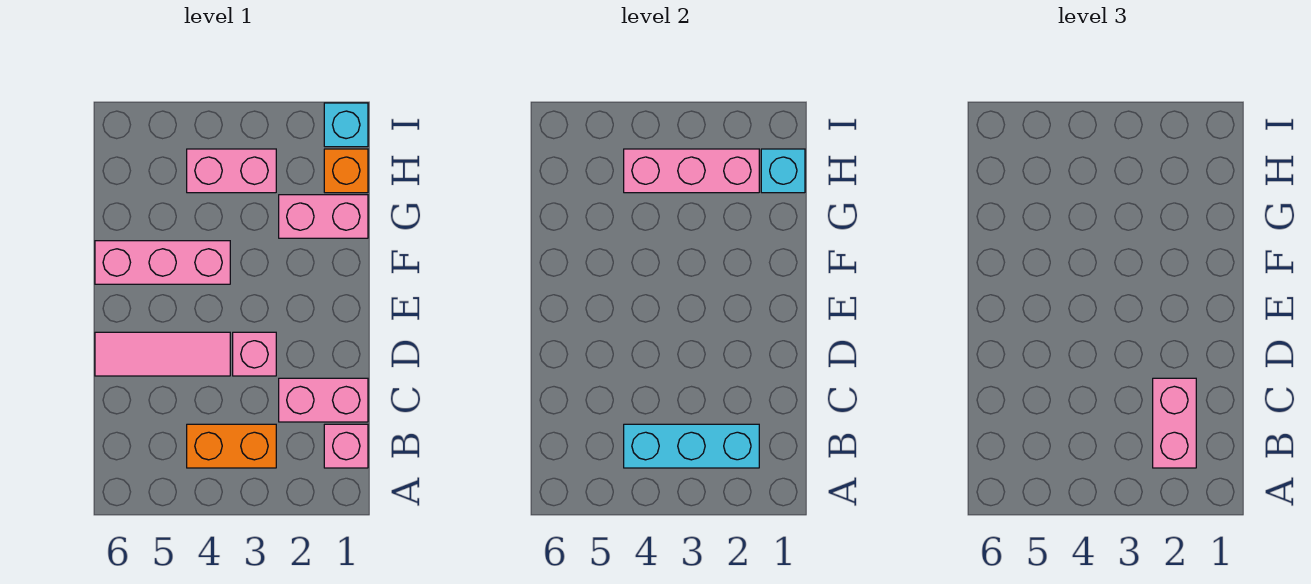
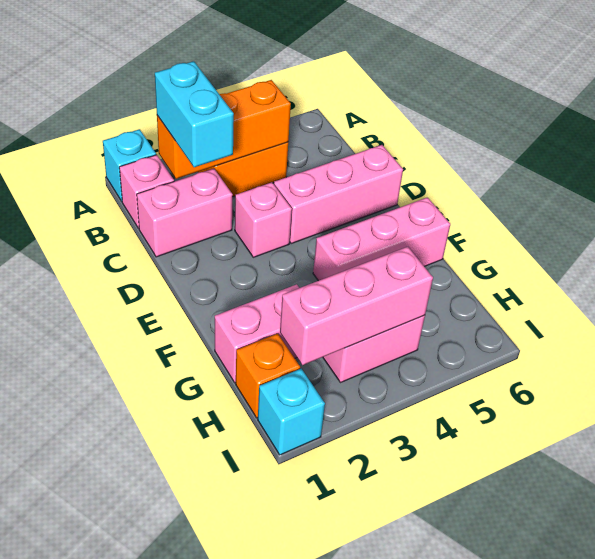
cyan 1x3 brick [624,424,759,468] -> orange 1x3 brick [157,80,291,179]
pink 1x2 brick [1153,378,1196,468] -> cyan 1x2 brick [155,61,234,167]
pink 1x3 tile [95,332,230,376] -> pink 1x3 brick [274,145,403,243]
cyan 1x1 brick [761,149,805,193] -> cyan 1x1 brick moved to [103,129,156,201]

